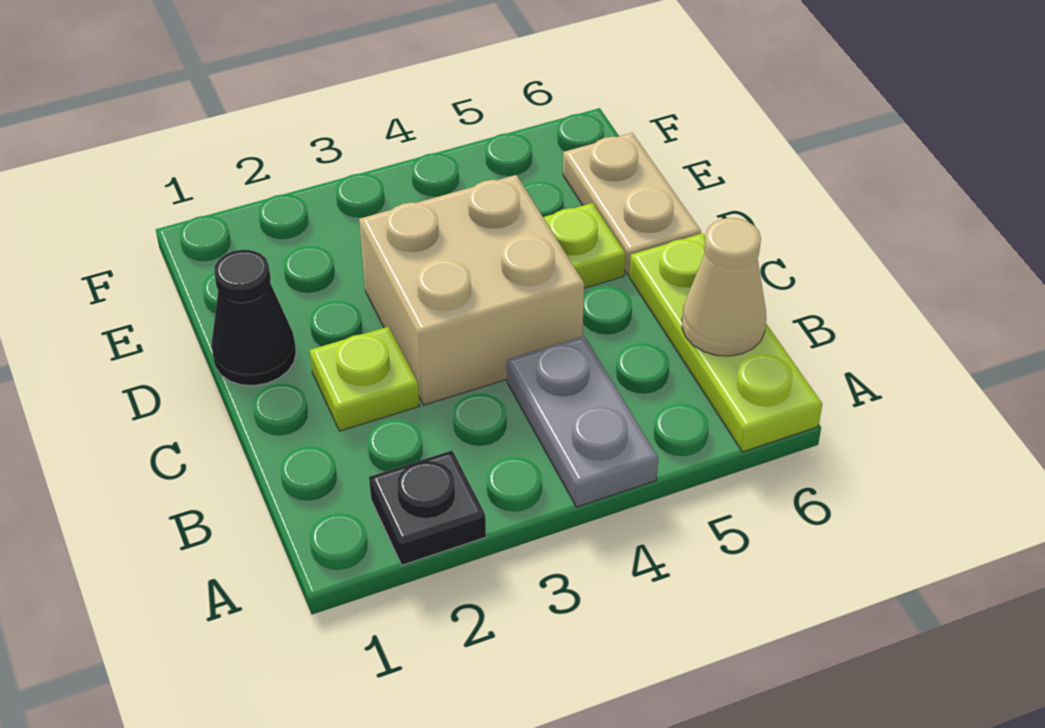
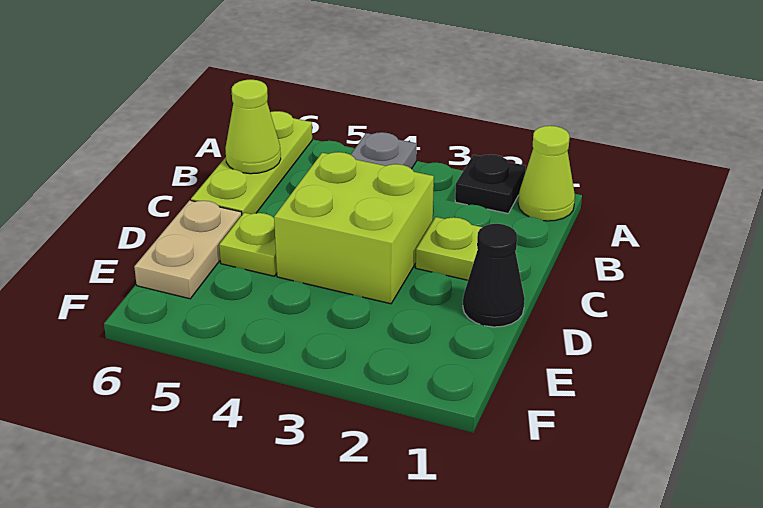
none -> lime 1x1 cone [518,126,575,221]
tan 1x1 cone [682,218,766,356] -> lime 1x1 cone [225,80,281,174]
tan 2x2 brick [359,175,584,405] -> lime 2x2 brick [274,152,434,304]

